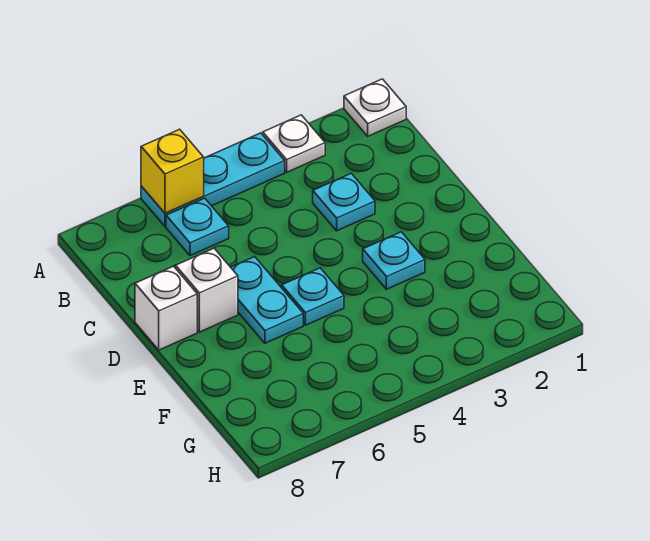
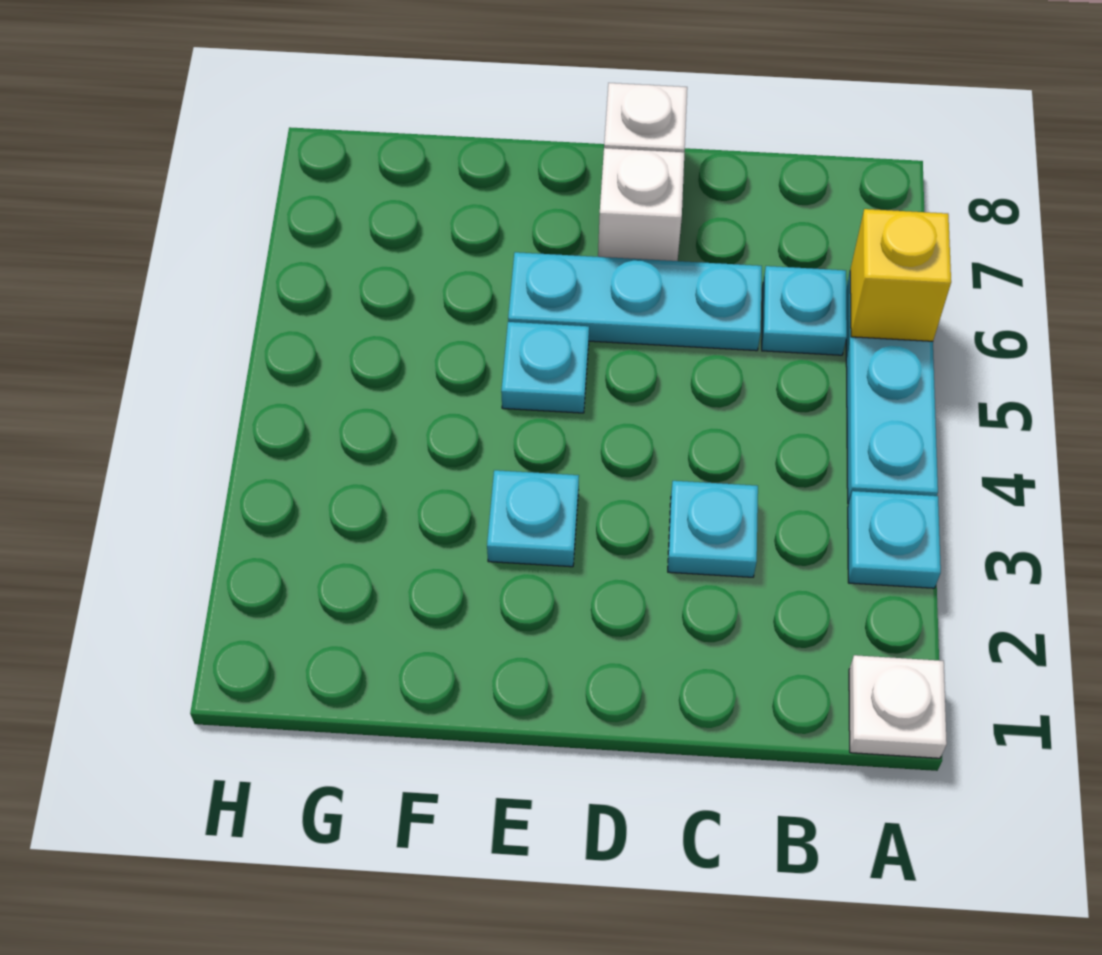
white 1x1 plate [263,115,325,172] -> cyan 1x1 plate [848,491,941,588]
cyan 1x2 plate [231,257,303,343] -> cyan 1x3 plate [508,252,762,351]

